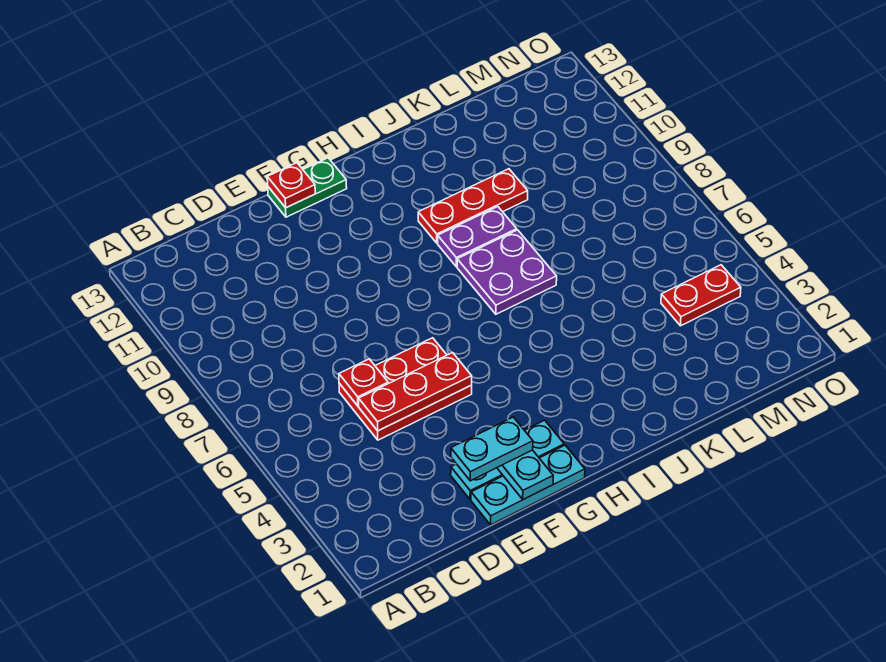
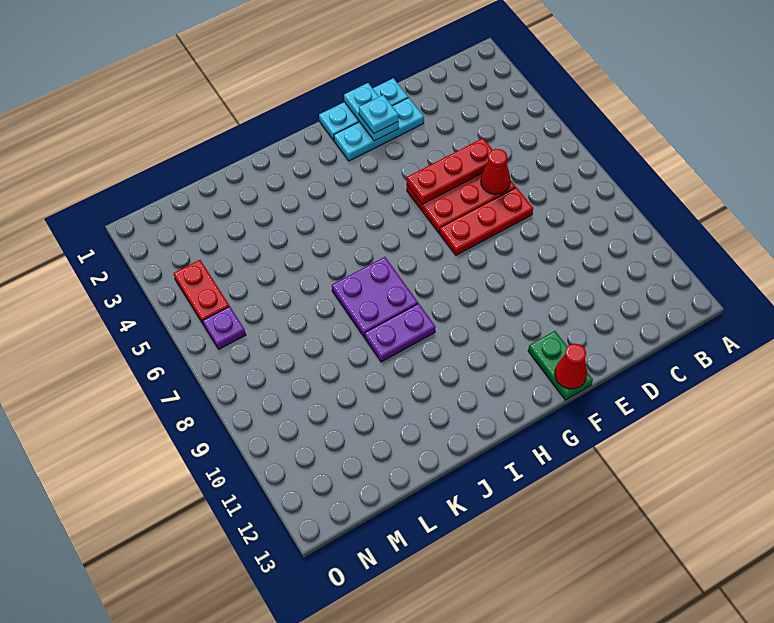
red 1x1 plate [339,359,388,406] -> red 1x1 cone [481,149,510,194]
cyan 1x2 plate [451,417,533,481] -> cyan 1x1 plate [359,95,398,133]
green 1x2 plate [268,158,347,217] -> green 1x2 plate turned to [528,331,593,400]
red 1x1 plate [267,163,315,208] -> red 1x1 cone [555,344,587,389]
red 1x3 plate [418,169,528,243] -> red 1x3 plate moved to [440,188,533,255]
red 1x2 plate [661,265,741,326] -> red 1x2 plate turned to [173,260,229,325]
none -> purple 1x1 plate [203,306,246,349]

